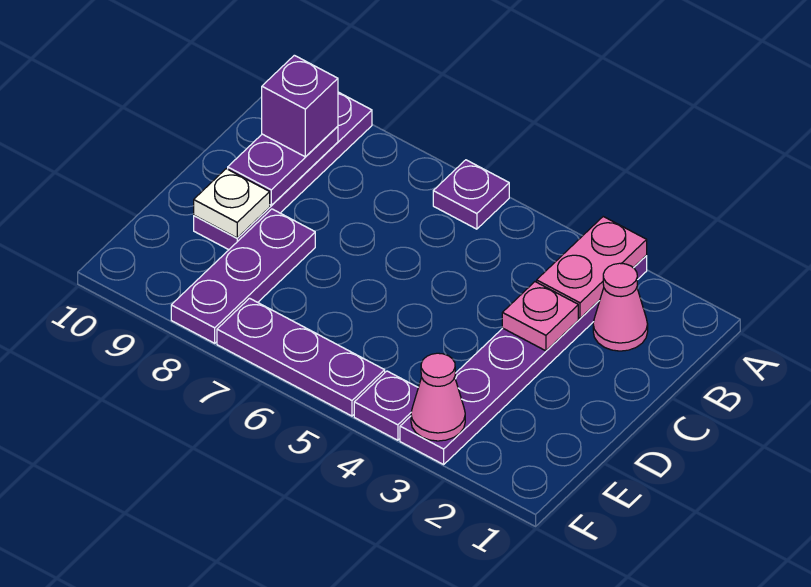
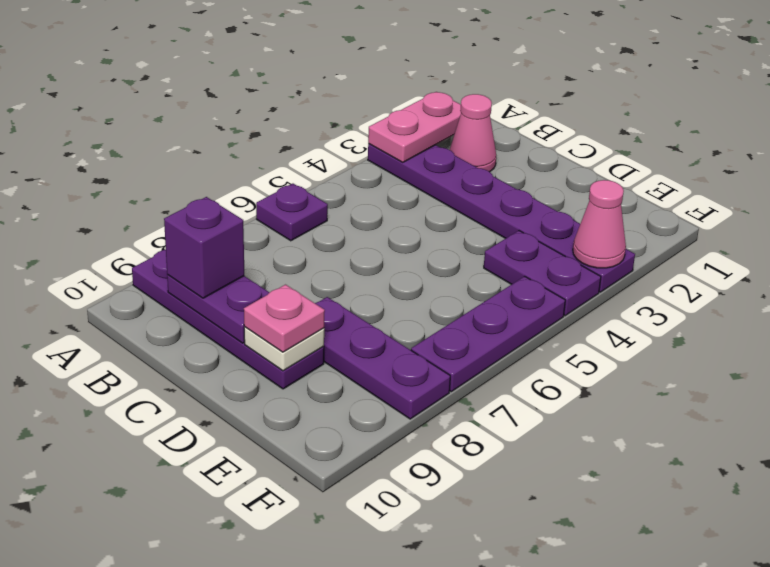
pink 1x2 plate [537,217,647,318] -> pink 1x2 plate turned to [368,92,461,162]
pink 1x1 plate [502,282,578,351] -> pink 1x1 plate moved to [244,285,325,352]
purple 1x1 plate [354,371,418,440] -> purple 1x2 plate [484,231,601,316]

